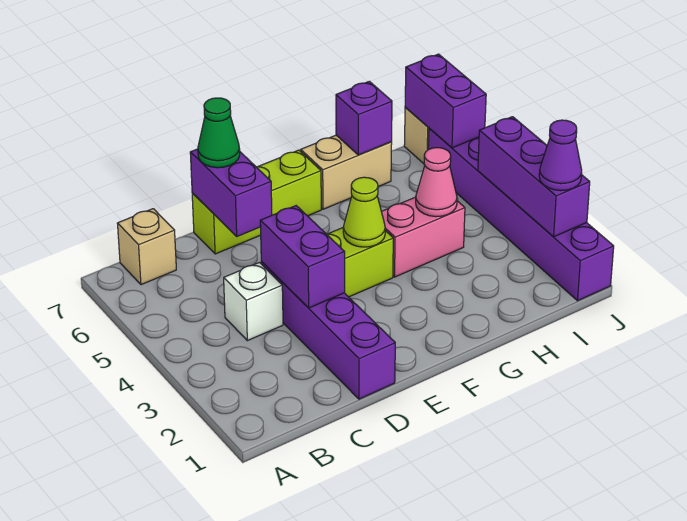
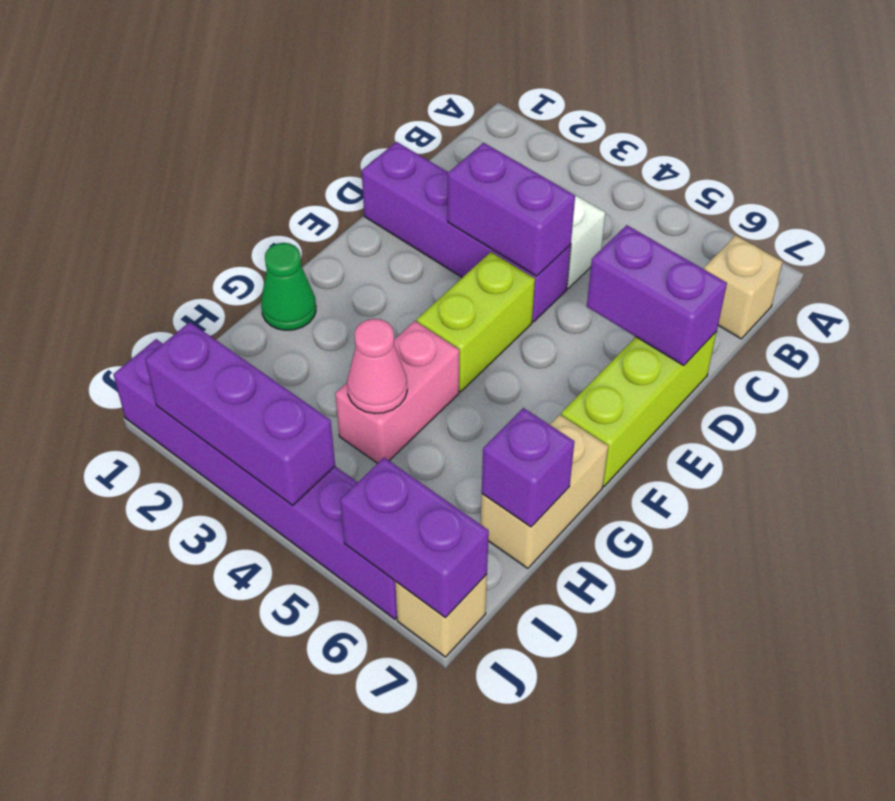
green 1x1 cone [198,98,240,168] -> green 1x1 cone moved to [261,243,316,330]
lime 1x1 cone [343,177,385,247] -> none
purple 1x1 cone [539,120,582,191] -> none

